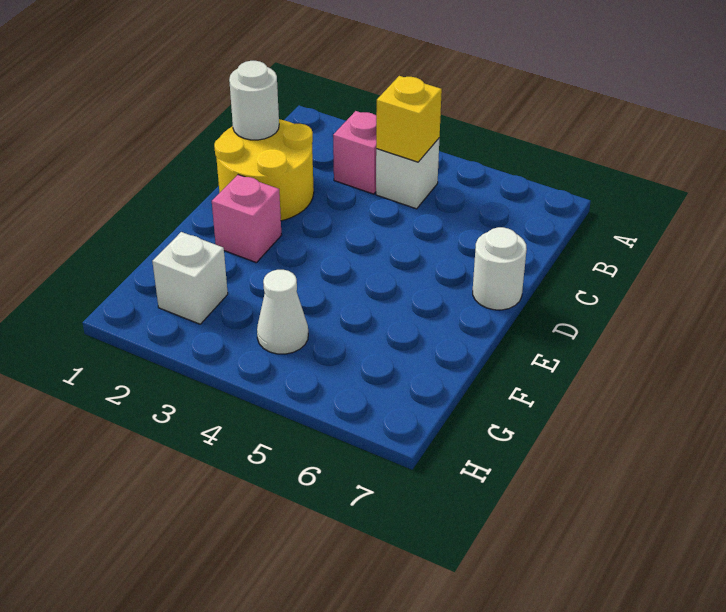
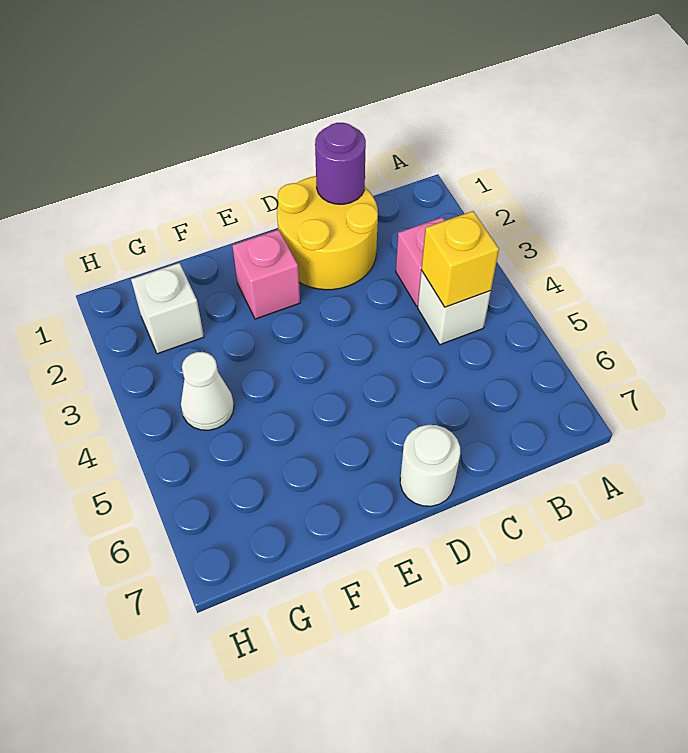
white 1x1 round brick [229,61,279,140] -> purple 1x1 round brick [315,123,366,204]

